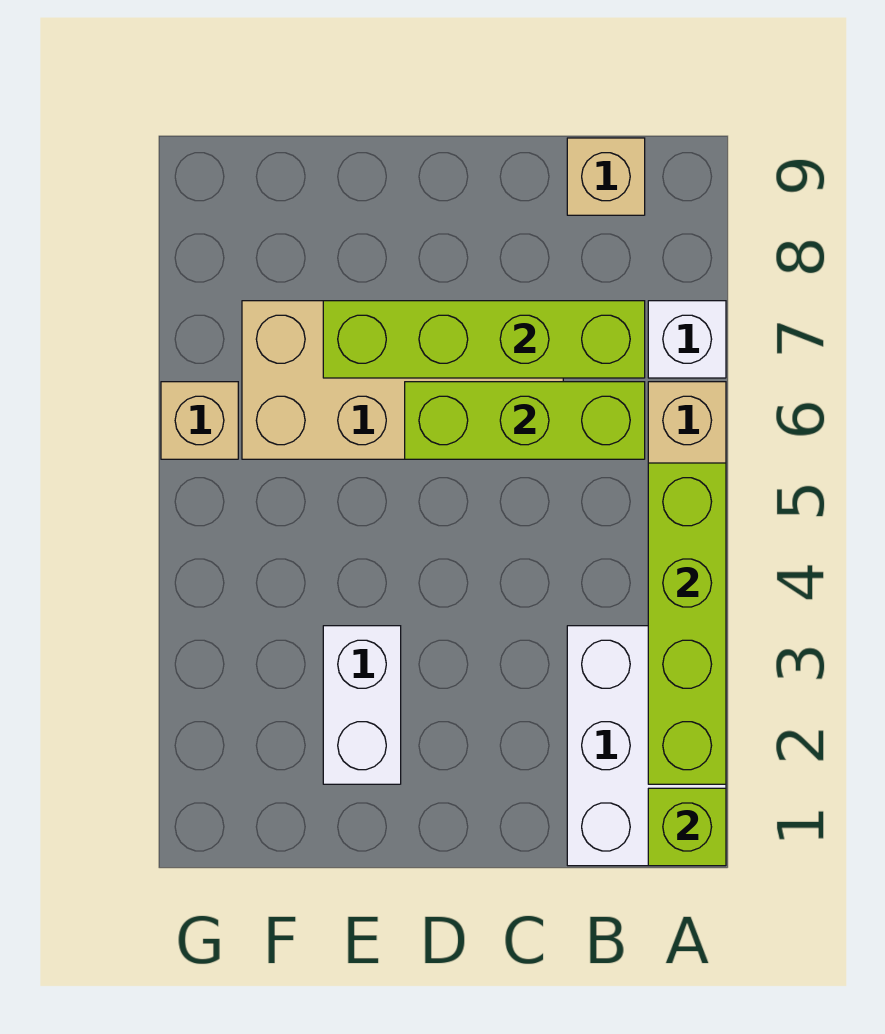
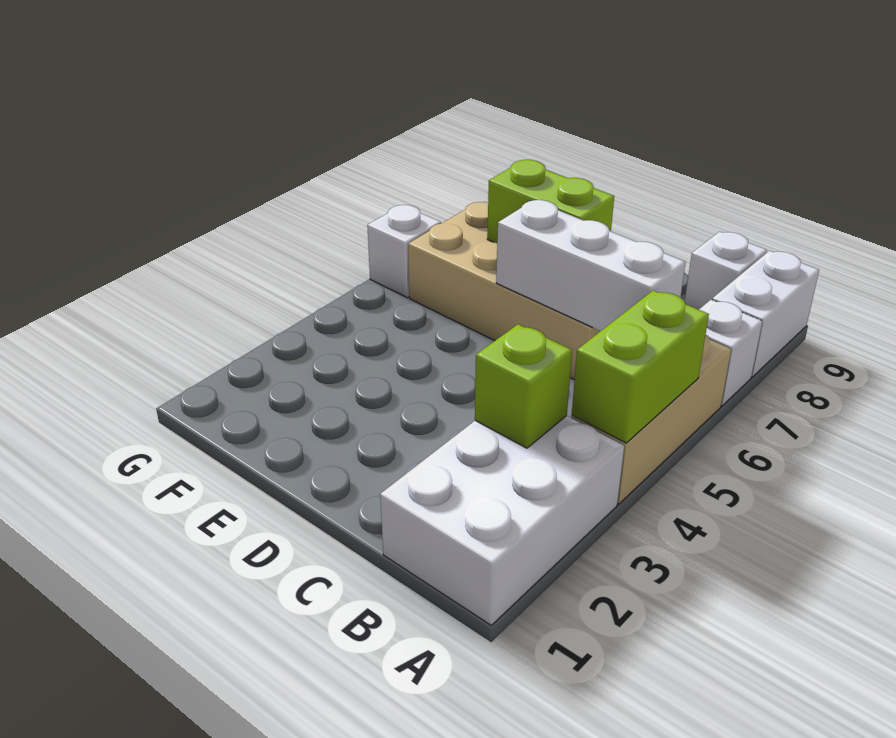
lime 1x1 brick [648,788,726,866] -> lime 1x1 brick moved to [475,324,572,448]
lime 1x4 brick [648,463,726,784] -> lime 1x2 brick [572,290,709,443]
lime 1x3 brick [405,382,645,459] -> white 1x3 brick [496,200,686,331]
lime 1x4 brick [323,301,645,378] -> lime 1x2 brick [487,160,614,243]
tan 1x1 brick [567,138,645,215] -> white 1x1 brick [685,232,767,310]
white 1x2 brick [323,626,401,784] -> white 1x2 brick moved to [712,251,819,377]
tan 1x1 brick [161,382,238,459] -> white 1x1 brick [367,205,441,298]

